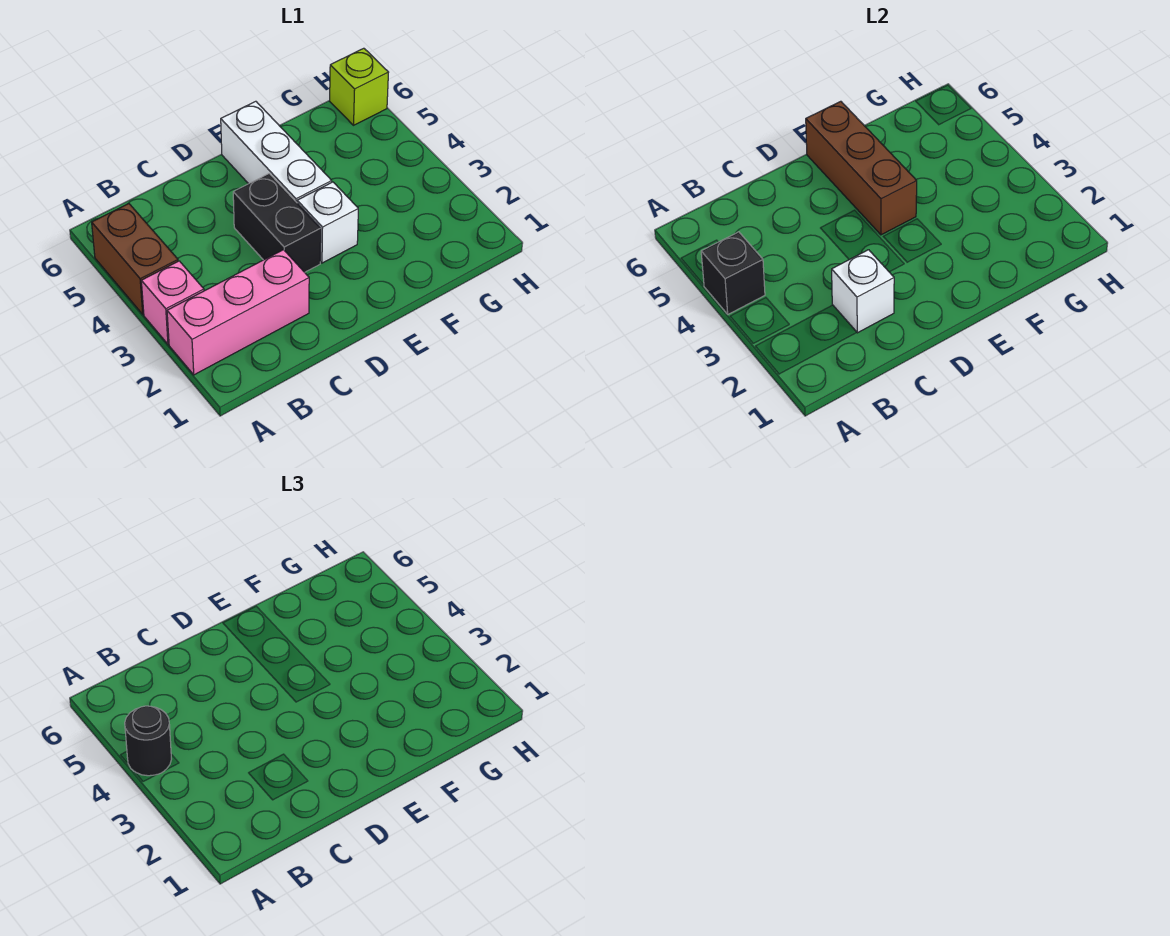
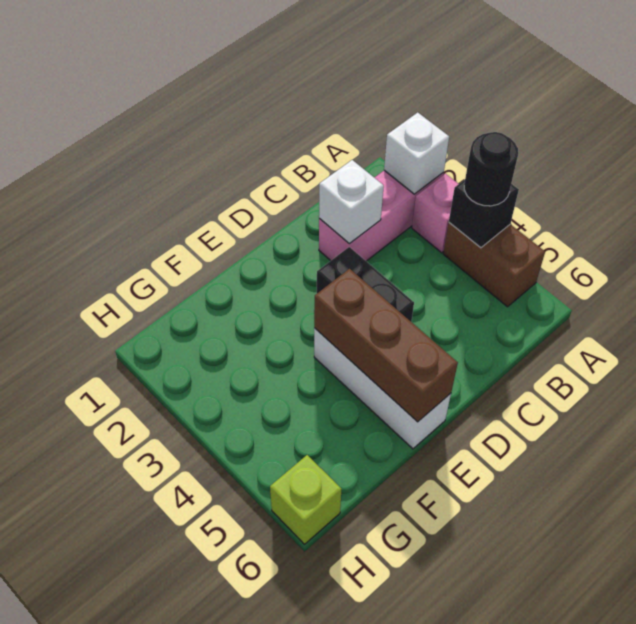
white 1x1 brick [297,182,358,263] -> white 1x1 brick moved to [384,112,449,194]

